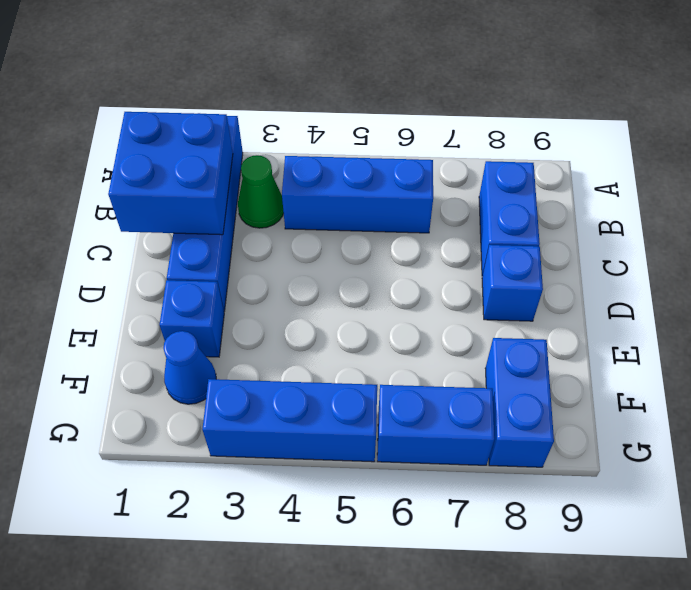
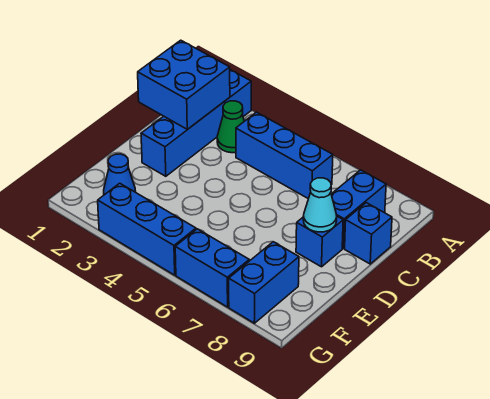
none -> cyan 1x1 cone [303,178,337,232]
blue 1x1 brick [159,280,224,357] -> blue 1x1 brick moved to [345,203,392,264]

